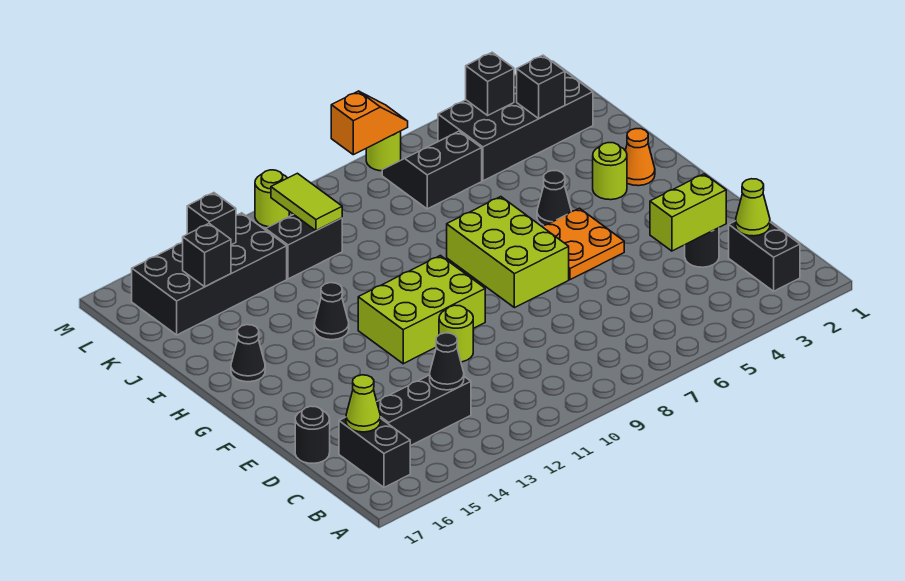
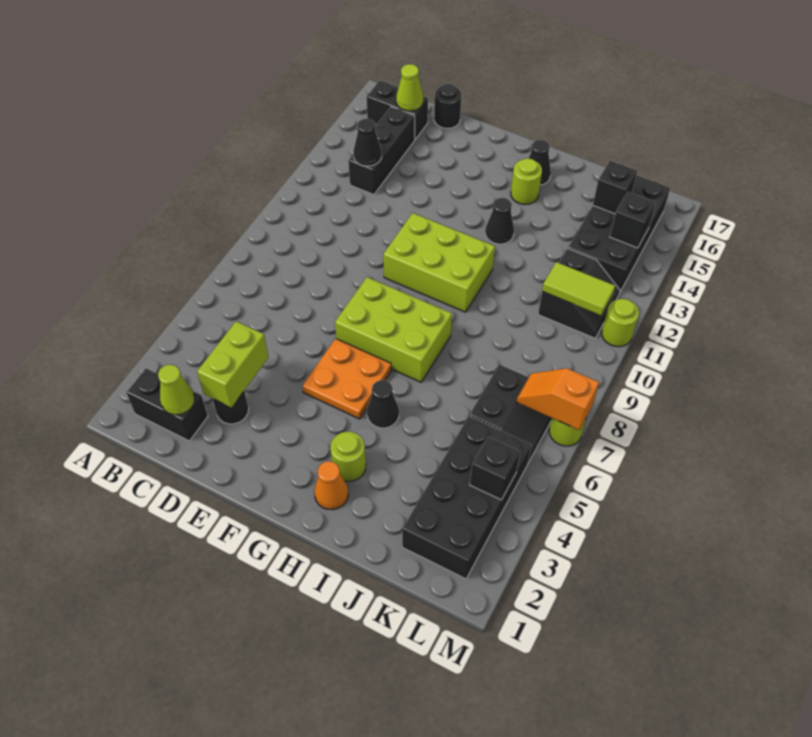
lime 1x1 round brick [439,305,473,362] -> lime 1x1 round brick moved to [511,158,542,204]
lime 2x3 brick [358,255,485,364] -> lime 2x3 brick turned to [383,213,495,312]
black 1x1 brick [516,55,565,118] -> none
orange 1x2 slope [331,91,408,155] -> orange 1x2 slope turned to [517,368,599,430]

